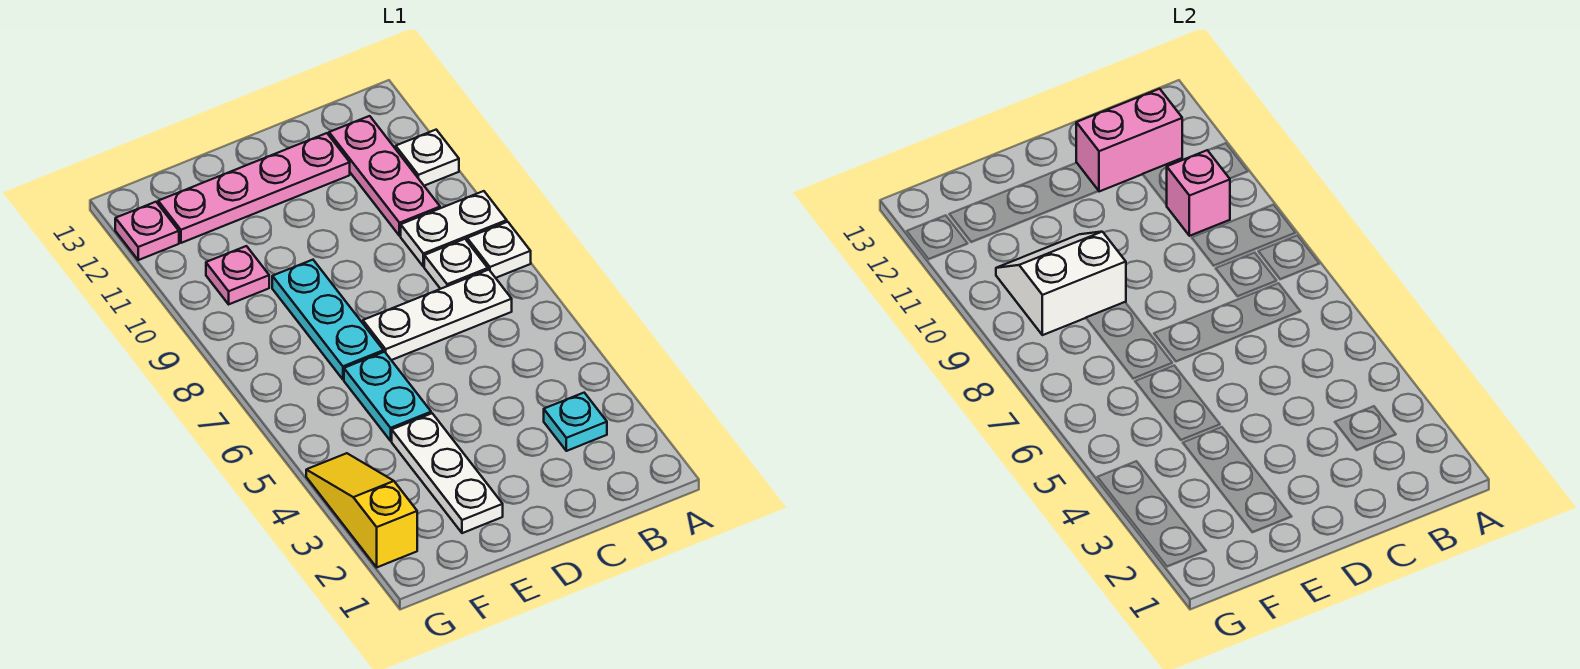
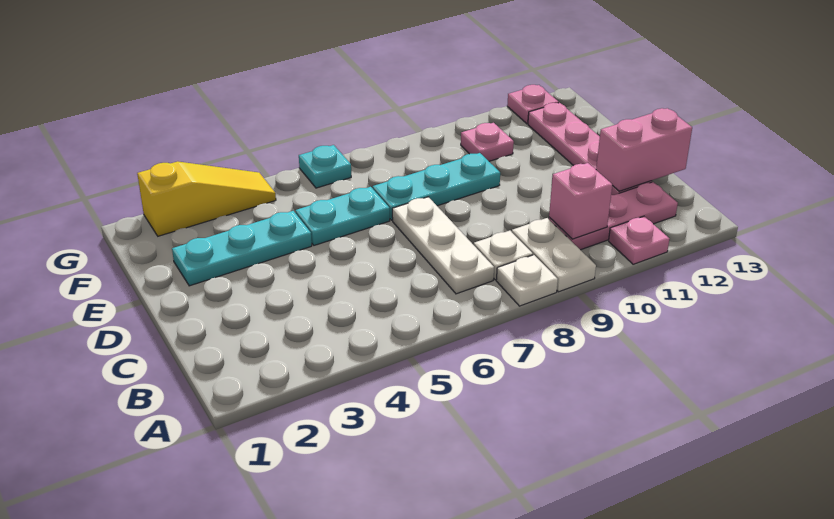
white 1x1 plate [396,130,459,186] -> pink 1x1 plate [609,216,669,264]
cyan 1x1 plate [544,393,607,451] -> cyan 1x1 plate moved to [299,145,351,188]
pink 1x2 brick [1076,89,1182,192] -> pink 1x2 brick turned to [596,108,692,191]
white 1x3 plate [392,413,503,533] -> cyan 1x3 plate [172,211,312,286]
white 2x2 slope [996,232,1126,335] -> none

